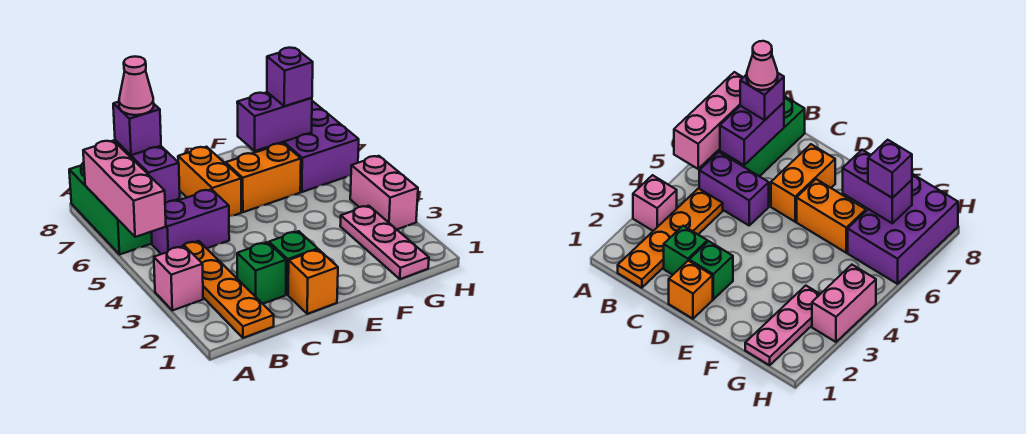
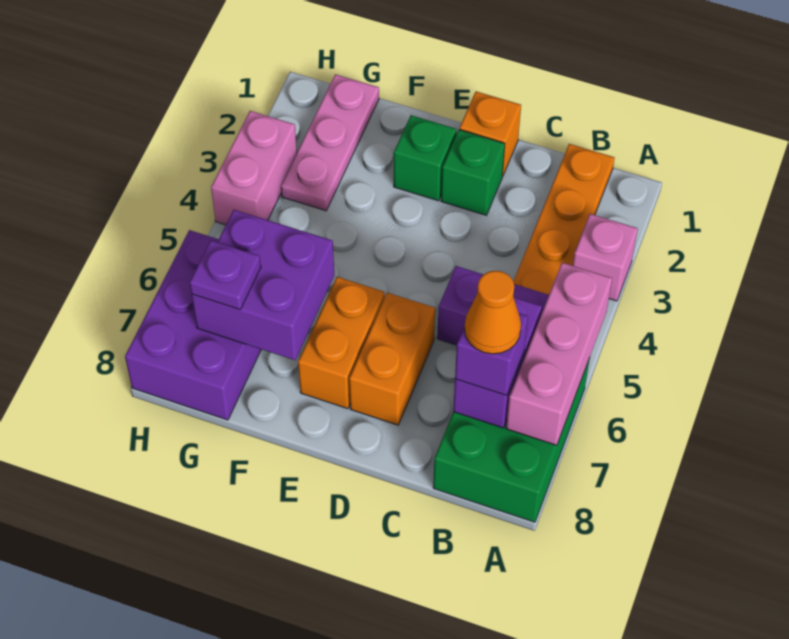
pink 1x1 cone [119,57,154,115] -> orange 1x1 cone [465,271,521,354]
green 1x1 brick [237,242,286,304] -> green 1x1 brick moved to [394,115,456,201]
orange 1x2 brick [226,143,301,212] -> orange 1x2 brick turned to [298,277,385,409]
purple 1x2 brick [237,92,312,151] -> purple 2x2 brick [191,210,334,360]
purple 1x1 brick [267,48,313,106] -> purple 1x1 plate [190,240,261,309]

